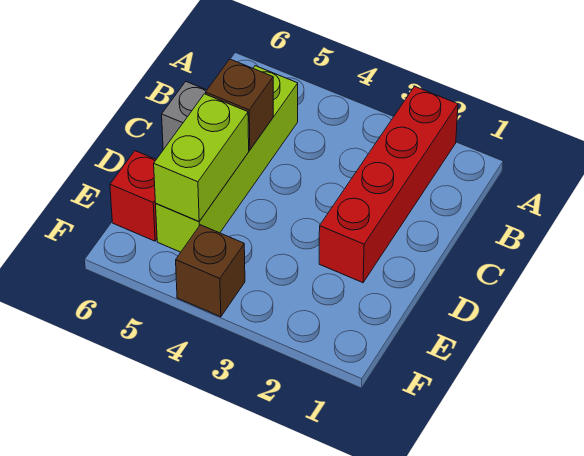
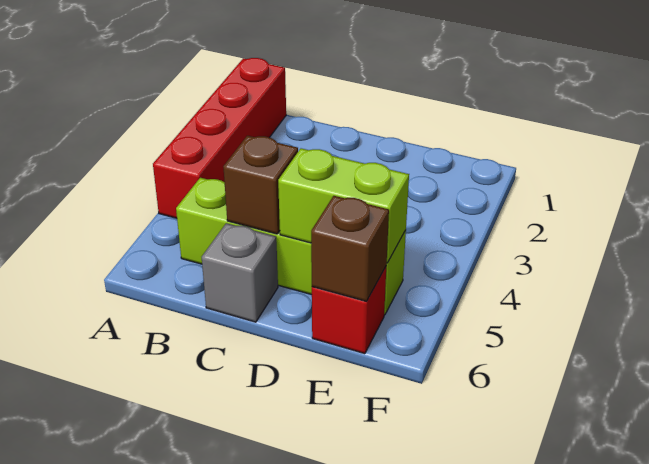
red 1x4 brick [319,86,458,283] -> red 1x4 brick turned to [153,58,286,218]
brown 1x1 brick [176,225,245,317] -> brown 1x1 brick moved to [311,196,389,301]

